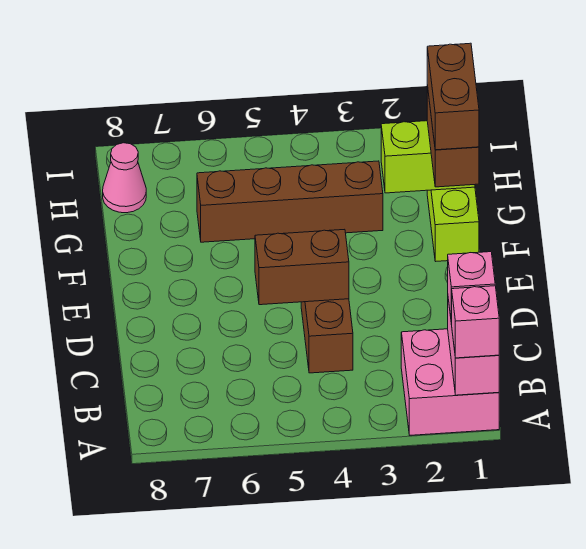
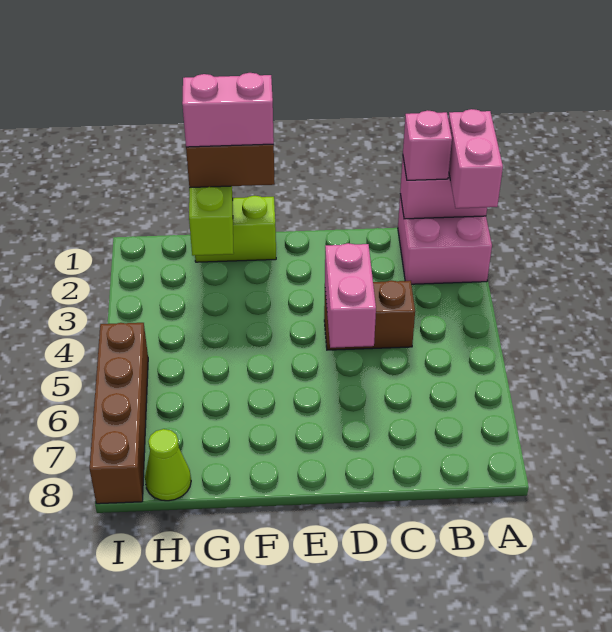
pink 1x1 brick [452,286,499,358] -> pink 1x2 brick [448,109,503,208]
brown 1x2 brick [255,229,349,305] -> pink 1x2 brick [325,243,376,348]
brown 1x2 brick [427,43,479,150] -> pink 1x2 brick [182,73,274,147]
brown 1x4 brick [197,161,383,242] -> brown 1x4 brick moved to [90,323,148,504]
pink 1x1 cone [103,143,146,213] -> lime 1x1 cone [145,429,191,501]

